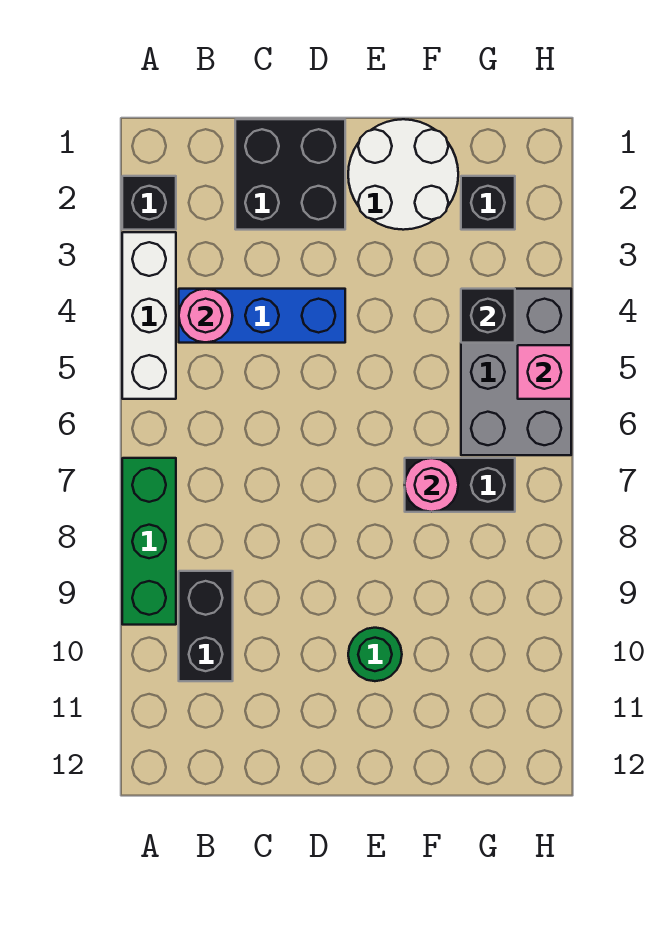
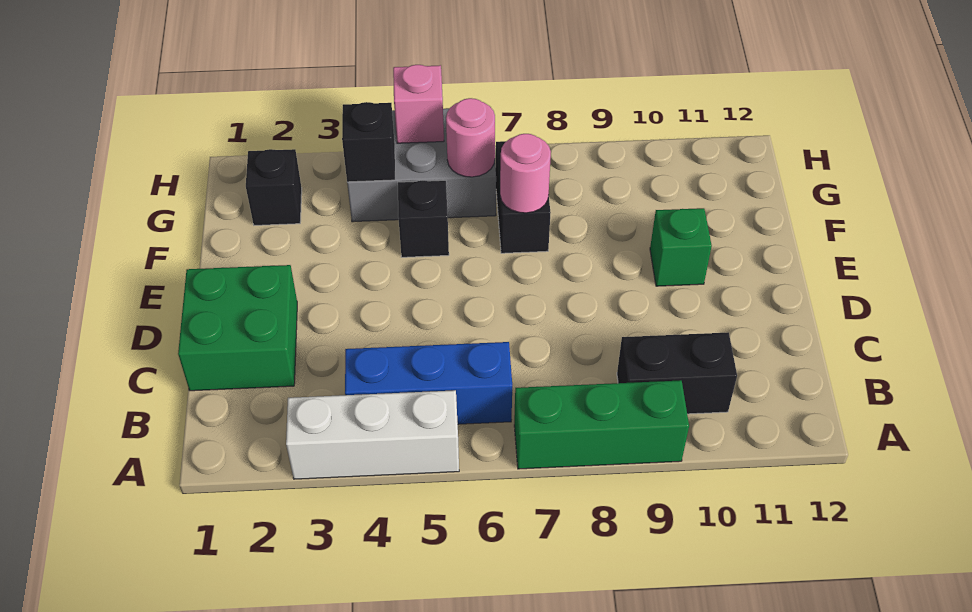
black 1x1 brick [122,176,176,230] -> black 1x1 brick moved to [398,180,449,257]
blue 1x3 brick [179,289,345,343] -> blue 1x3 brick turned to [345,342,512,424]
pink 1x1 round brick [179,289,233,342] -> pink 1x1 round brick moved to [446,98,495,177]
black 2x2 brick [235,119,345,230] -> green 2x2 brick [178,265,297,391]
white 2x2 round brick [348,119,458,230] -> none
green 1x1 round brick [348,628,402,681] -> green 1x1 brick [650,208,712,286]

